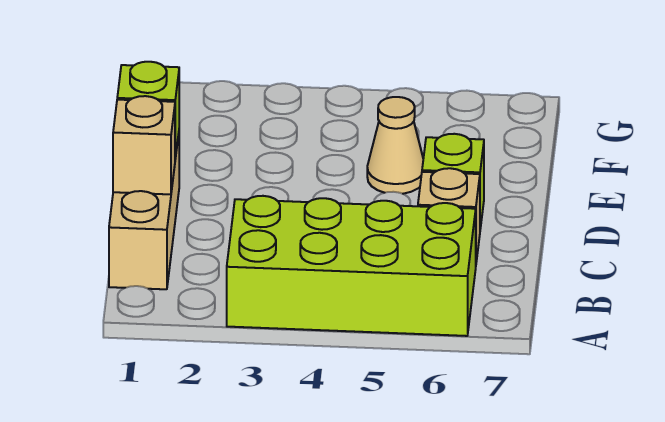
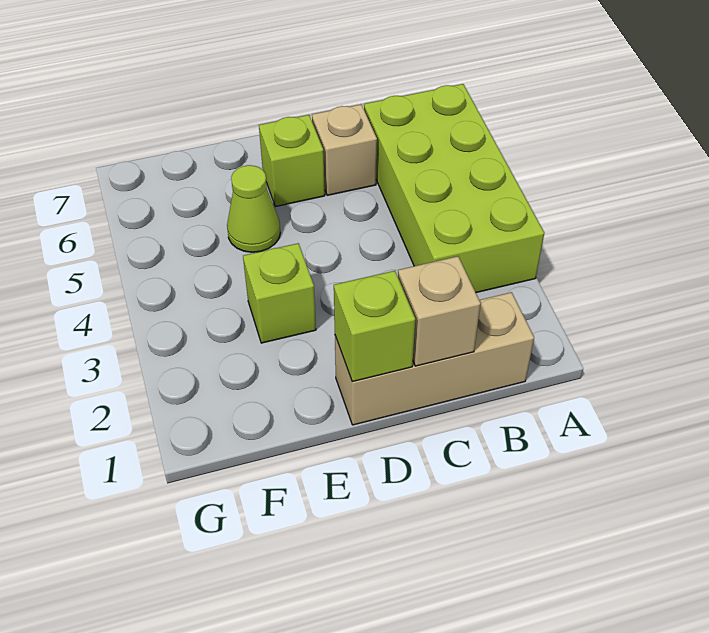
none -> lime 1x1 brick [243,243,316,343]
tan 1x1 cone [367,97,423,194] -> lime 1x1 cone [227,165,280,252]

